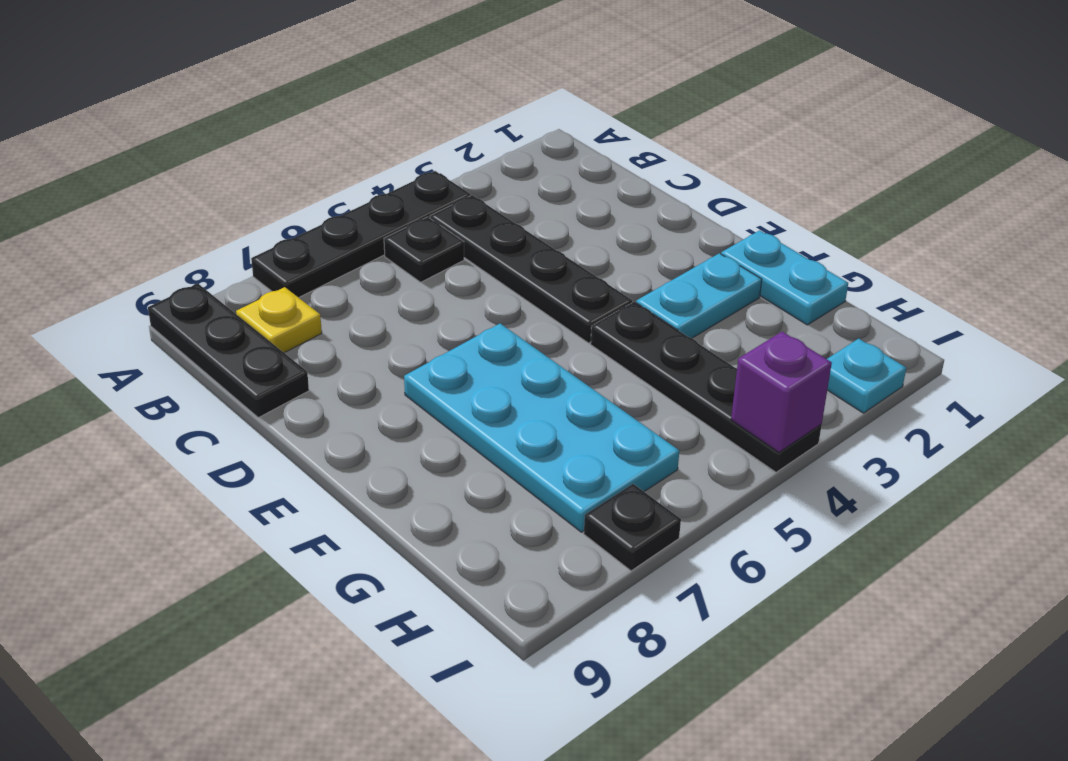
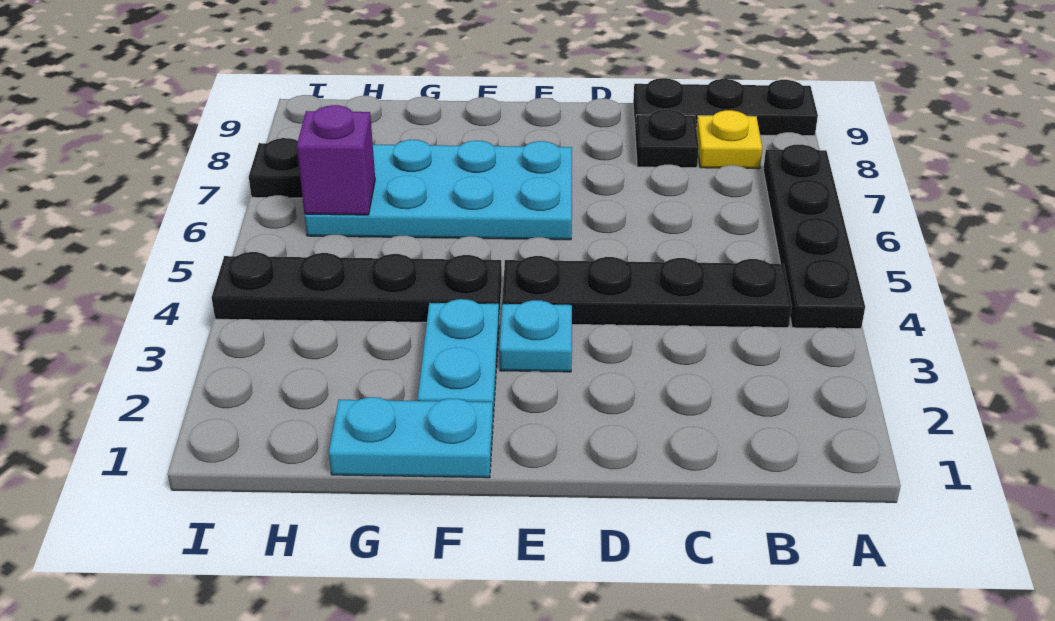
black 1x1 plate [384,217,464,282] -> black 1x1 plate moved to [635,110,699,168]
cyan 1x1 plate [827,339,906,413] -> cyan 1x1 plate moved to [500,300,572,372]
purple 1x1 brick [731,331,832,452] -> purple 1x1 brick moved to [297,105,375,215]

